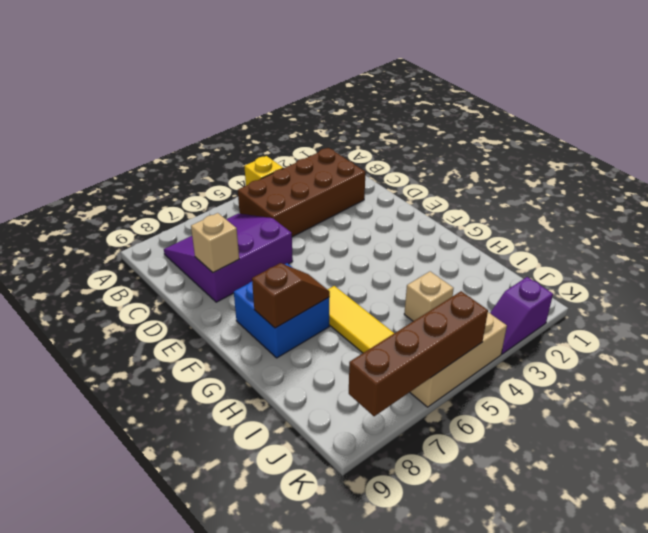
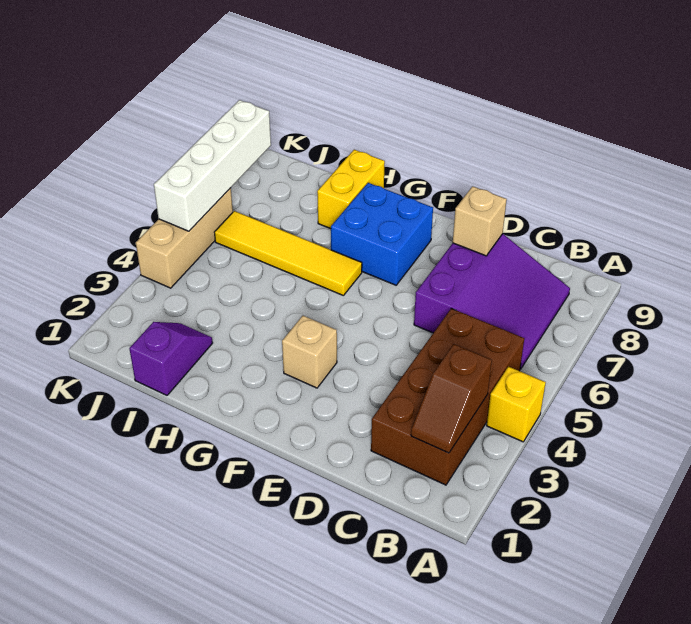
brown 1x2 slope [252,263,330,328] -> brown 1x2 slope moved to [411,344,492,453]
none -> yellow 1x2 brick [317,150,385,229]
tan 1x1 brick [404,271,454,321] -> tan 1x1 brick moved to [282,316,337,388]
purple 1x2 slope [490,277,553,354] -> purple 1x2 slope moved to [129,322,213,395]
brown 1x4 brick [349,291,488,416] -> white 1x4 brick [154,100,271,231]

